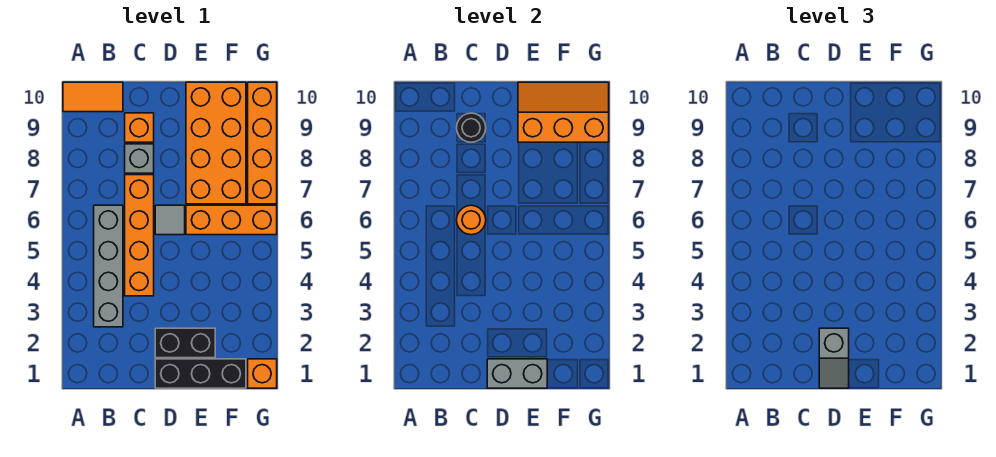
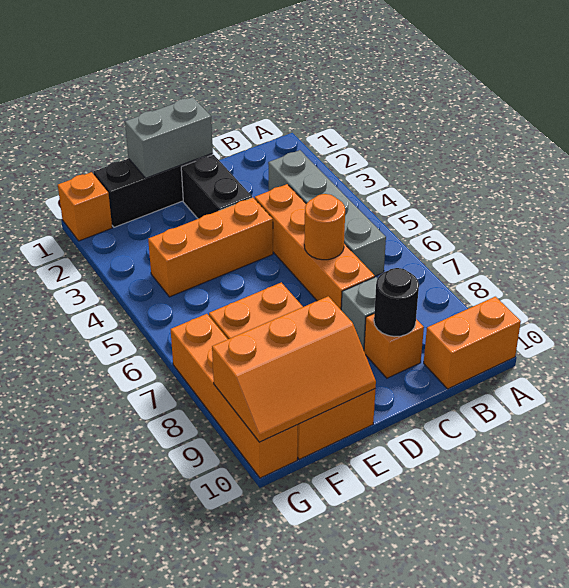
orange 1x2 tile [63,82,123,112] -> orange 1x2 brick [424,297,521,389]
grey 1x2 slope [819,328,849,388] -> none
black 1x2 brick [155,328,215,358] -> black 1x2 brick turned to [181,155,252,219]
grey 1x1 tile [155,205,185,235] -> none
orange 1x3 brick [186,205,277,235] -> orange 1x3 brick moved to [148,198,273,297]

